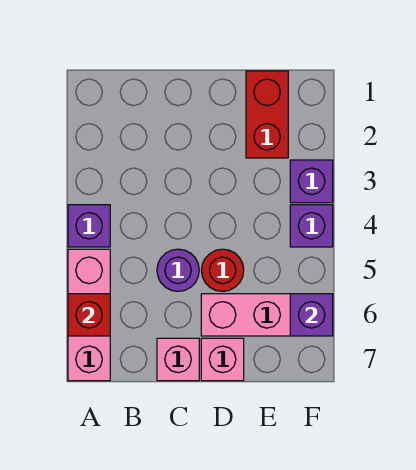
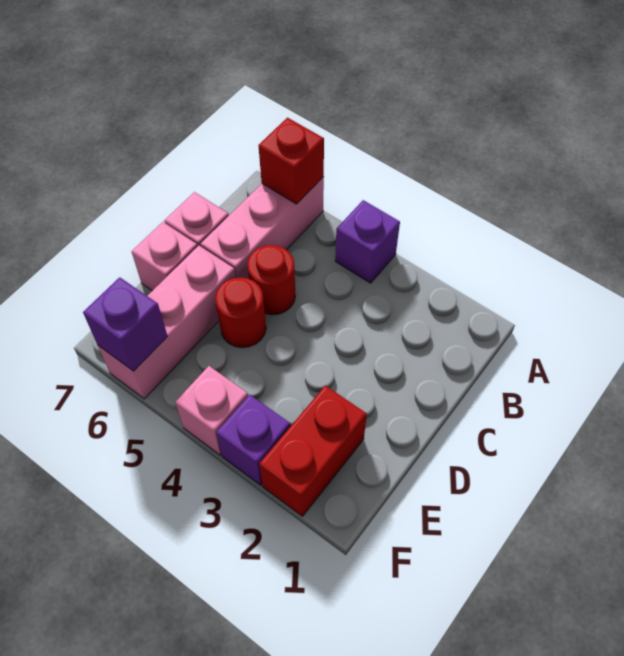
pink 1x3 brick [68,249,110,381] -> pink 1x3 brick turned to [201,177,324,279]
purple 1x1 round brick [157,249,199,291] -> red 1x1 round brick [247,245,295,315]
red 1x2 brick [246,71,288,158] -> red 1x2 brick turned to [259,385,367,516]
purple 1x1 brick [290,205,333,247] -> pink 1x1 brick [175,366,248,455]

